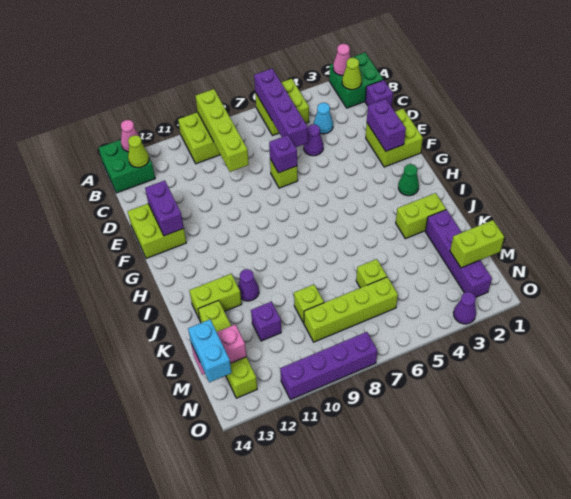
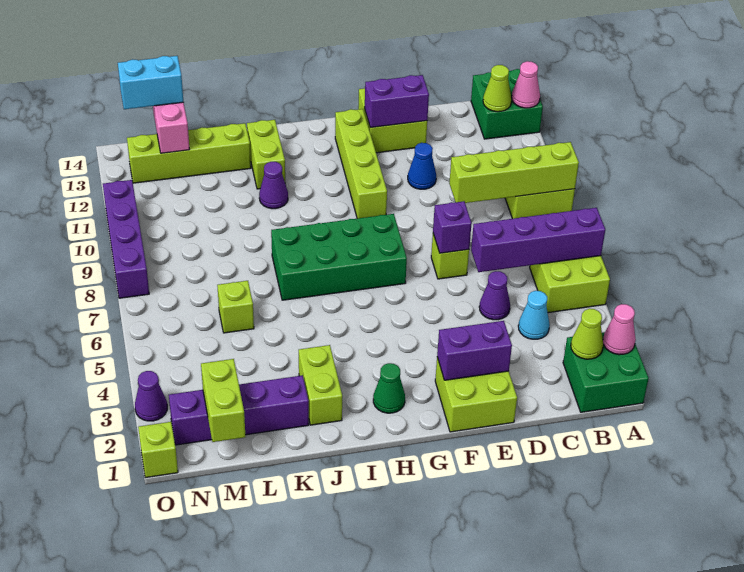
purple 1x1 brick [365,80,393,107] -> none
none -> blue 1x1 cone [408,143,436,189]
none -> green 2x4 brick [271,214,407,300]
lime 1x1 brick [294,284,324,323] -> lime 1x1 brick moved to [138,422,178,478]
purple 1x1 brick [251,302,281,341] -> none
lime 1x4 brick [304,277,398,342] -> lime 1x4 brick moved to [335,109,387,219]

